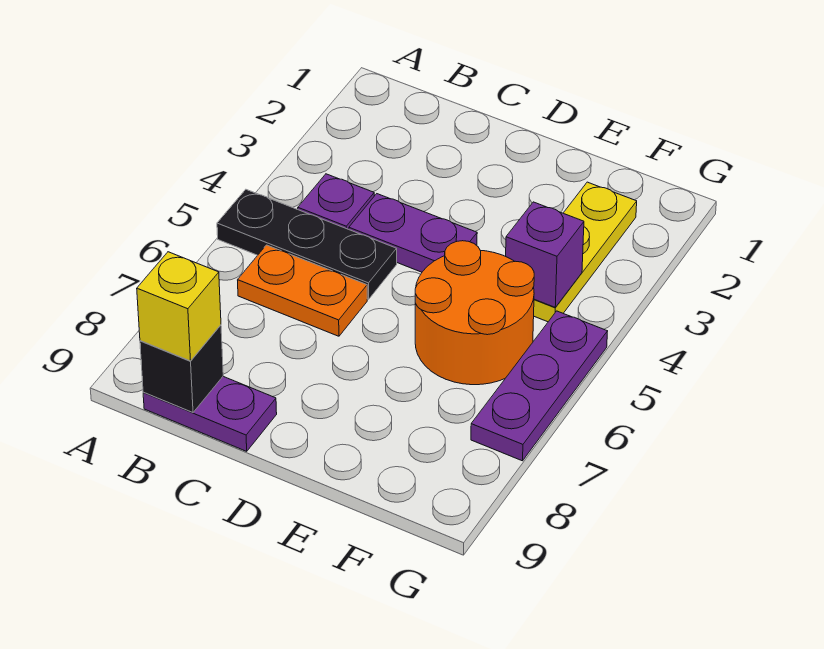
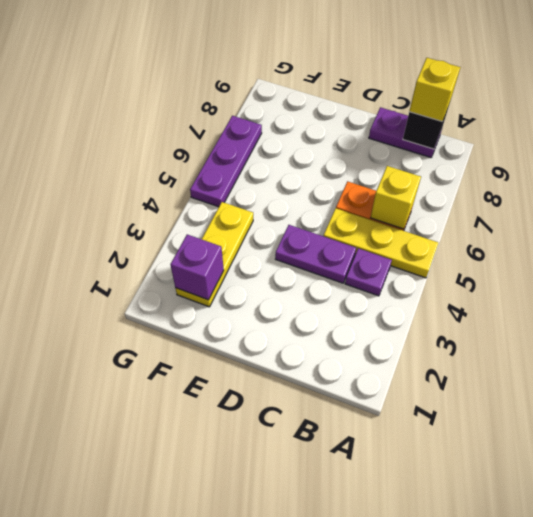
black 1x3 plate [217,190,397,299] -> yellow 1x3 plate [324,208,438,278]
none -> yellow 1x1 brick [371,166,421,229]
orange 2x2 round brick [415,241,534,385] -> none
purple 1x1 brick [506,202,584,307] -> purple 1x1 brick moved to [170,234,224,300]

